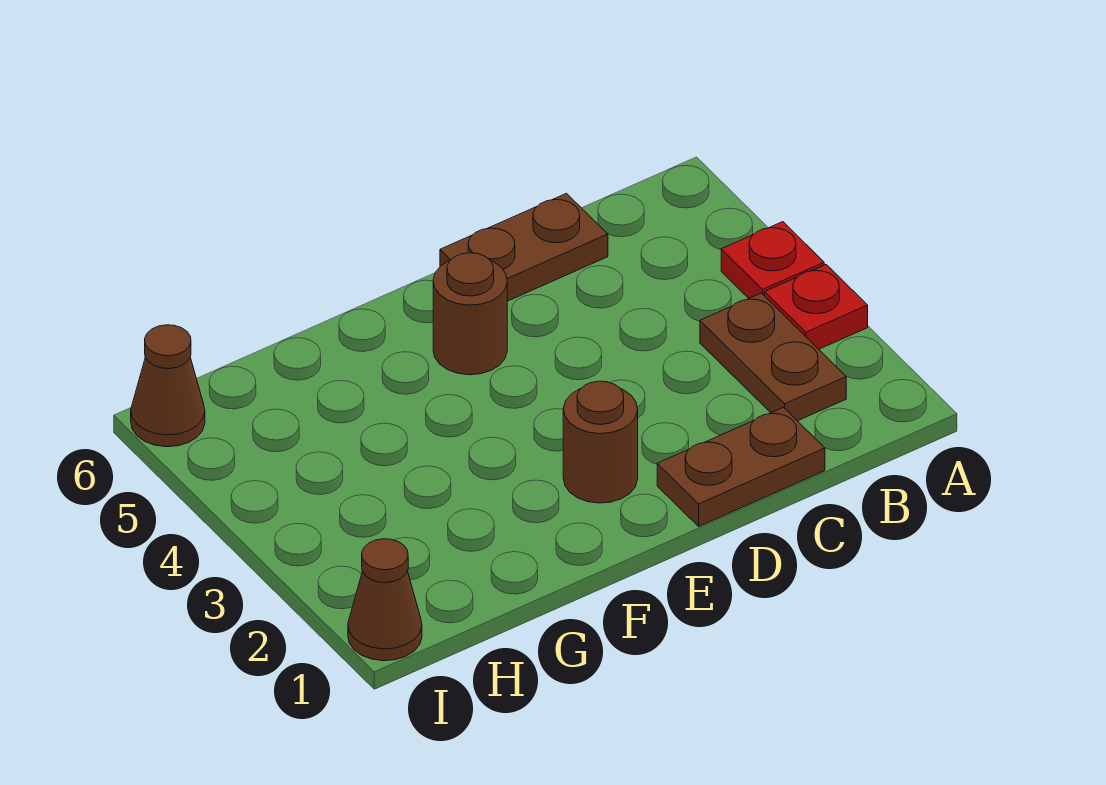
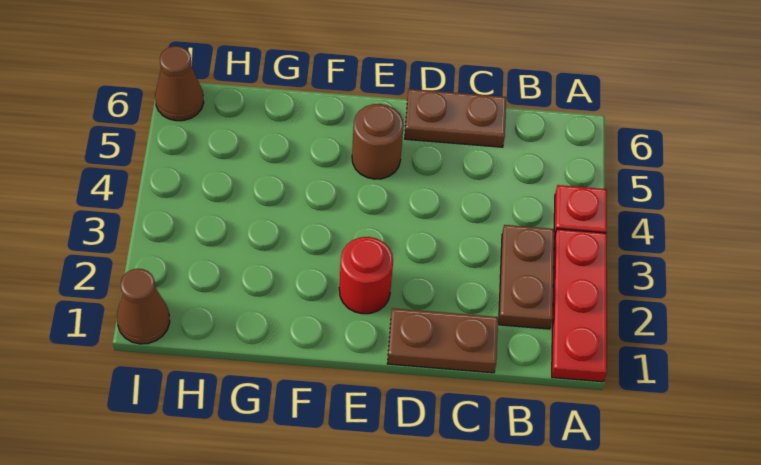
red 1x1 plate [765,265,868,349] -> red 1x3 plate [552,229,607,382]
brown 1x1 round brick [563,381,638,503] -> red 1x1 round brick [339,237,393,314]

